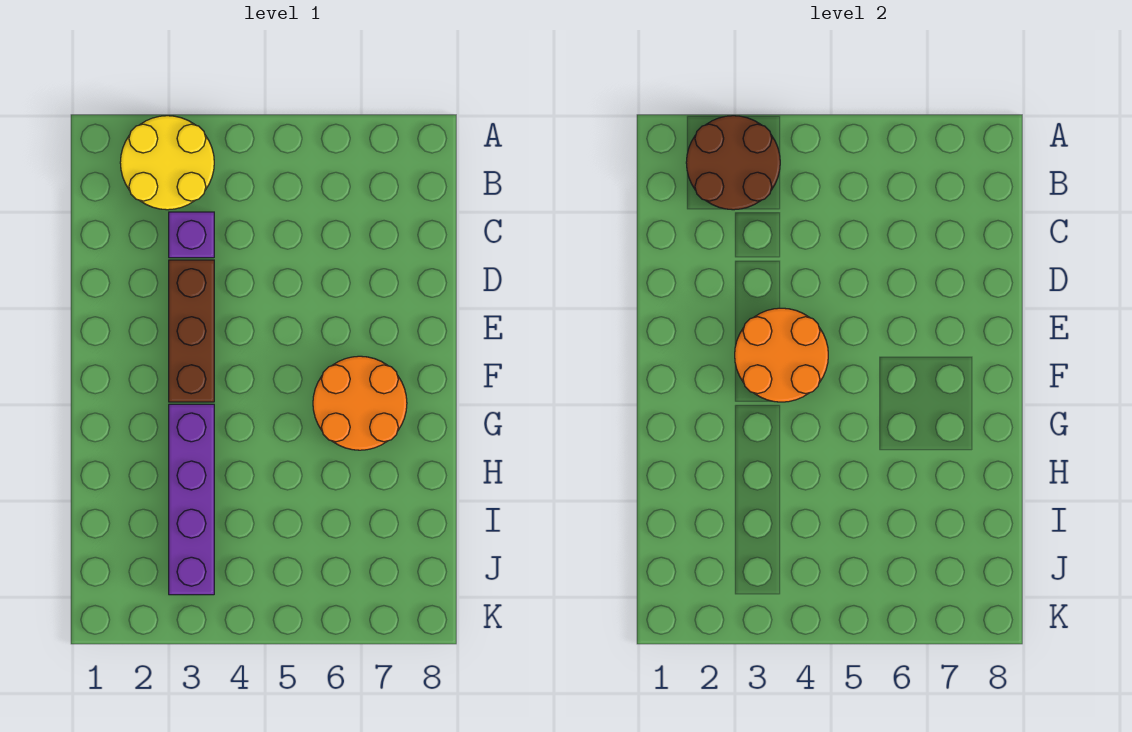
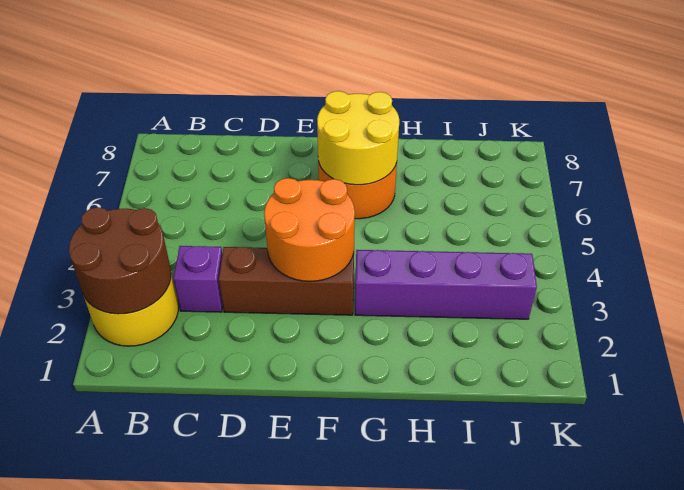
none -> yellow 2x2 round brick [317,91,399,185]

